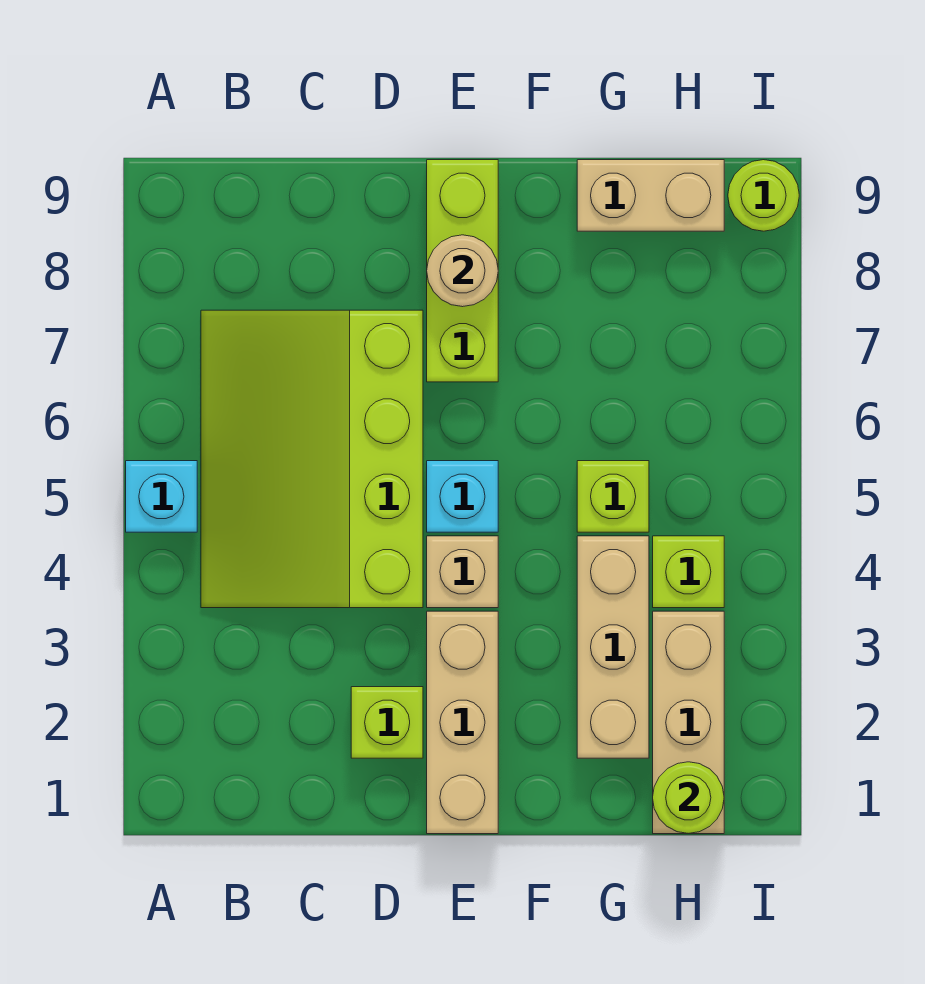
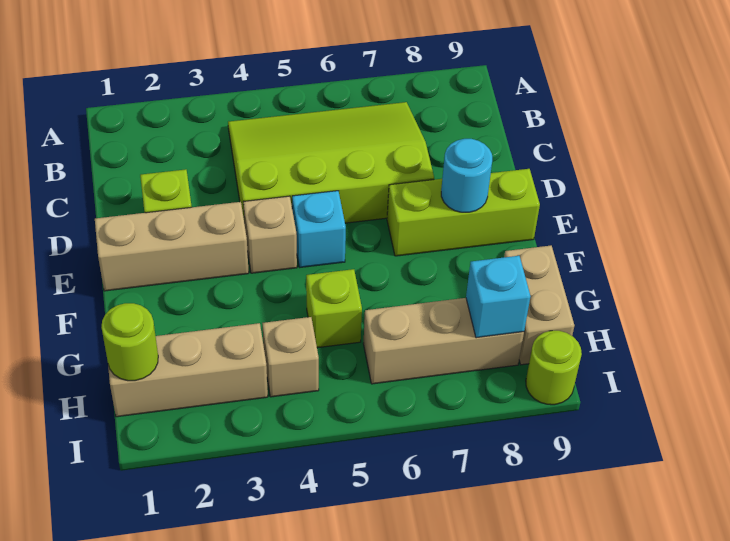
cyan 1x1 brick [126,461,197,532] -> cyan 1x1 brick moved to [466,256,530,338]
tan 1x1 round brick [427,235,498,307] -> cyan 1x1 round brick [441,139,492,212]
tan 1x3 brick [577,536,649,758] -> tan 1x3 brick moved to [363,298,524,384]
lime 1x1 brick [653,536,724,608] -> tan 1x1 brick [262,317,319,397]

